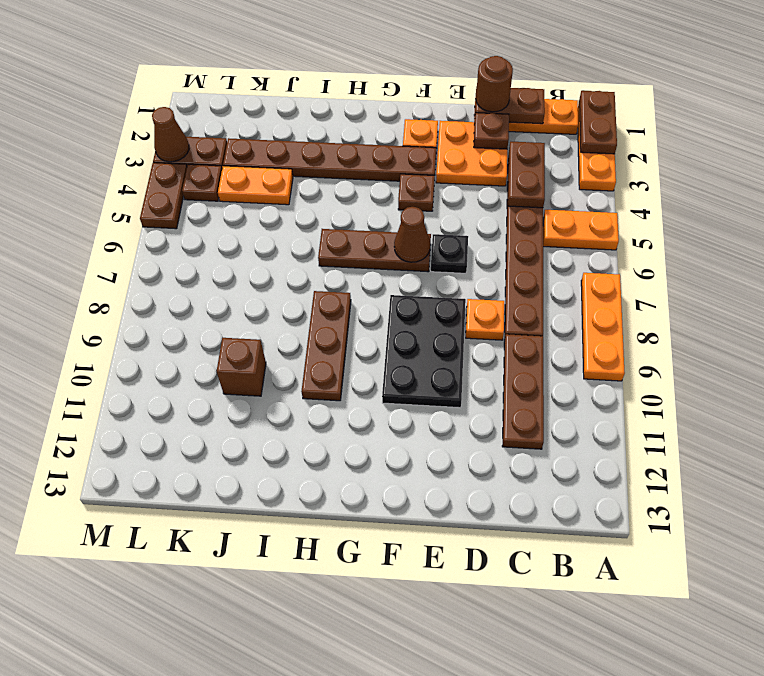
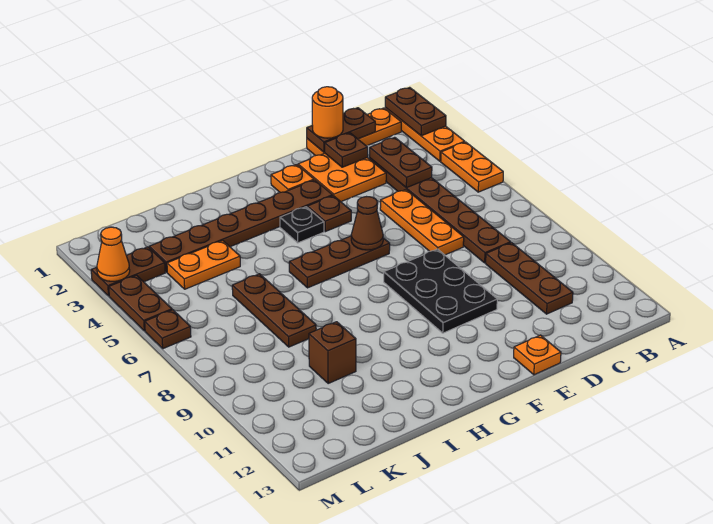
orange 1x2 plate [543,210,619,250] -> orange 1x2 plate turned to [441,142,503,192]
orange 1x3 plate [581,273,625,381] -> orange 1x3 plate moved to [380,190,464,255]
brown 1x1 round brick [476,56,513,112] -> orange 1x1 round brick [312,87,343,138]
orange 1x1 plate [466,299,504,340] -> orange 1x1 plate moved to [514,335,561,375]
black 1x1 plate [431,234,468,273] -> black 1x1 plate moved to [280,207,324,243]
brown 1x3 plate [301,291,351,401] -> brown 1x3 plate moved to [232,274,316,347]
brown 1x1 plate [182,164,222,201] -> brown 1x1 plate moved to [145,310,191,349]
brown 1x1 cone [152,107,189,162] -> orange 1x1 cone [97,227,130,281]

